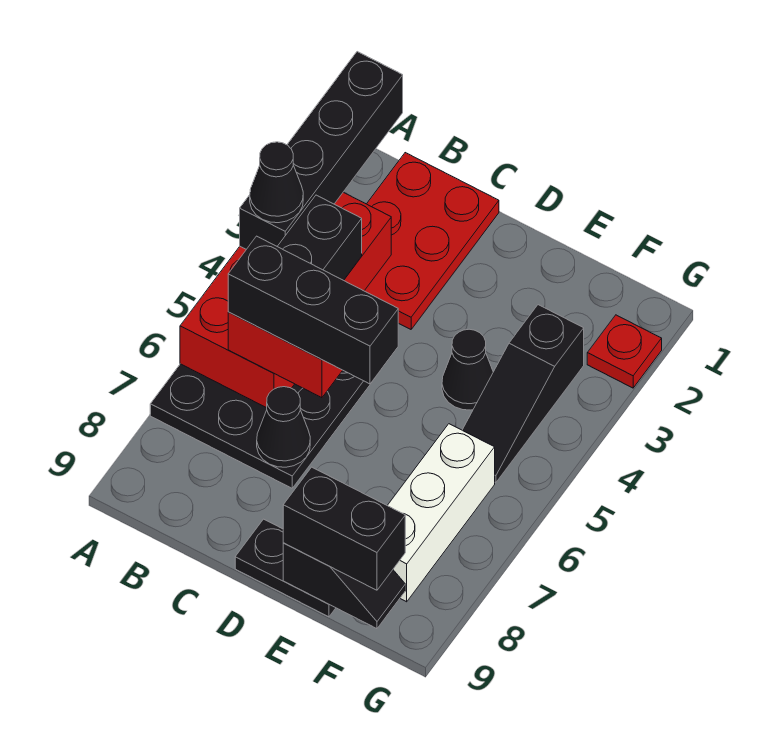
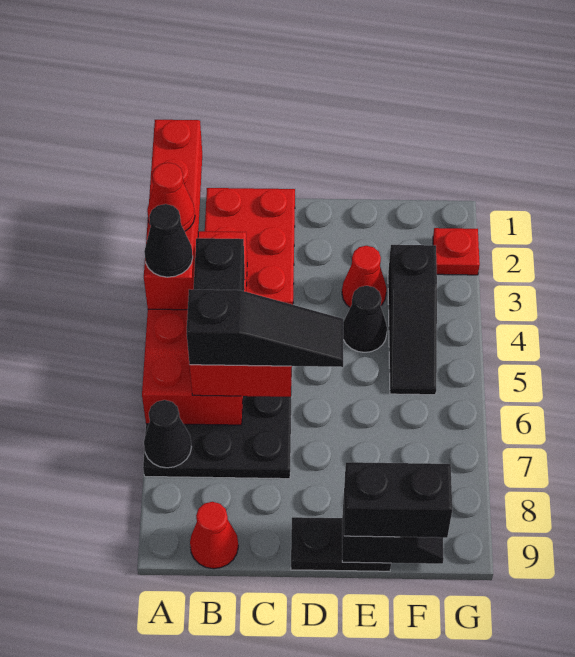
black 1x4 brick [240,52,403,249] -> red 1x4 brick [144,120,202,310]
none -> red 1x1 cone [147,163,195,231]
black 1x3 brick [228,236,398,384] -> black 1x3 slope [187,289,343,367]
none -> red 1x1 cone [190,502,238,569]
black 1x1 cone [257,387,310,467] -> black 1x1 cone moved to [144,400,191,468]
none -> red 1x1 cone [342,246,386,307]
white 1x3 brick [387,424,495,602] -> none

